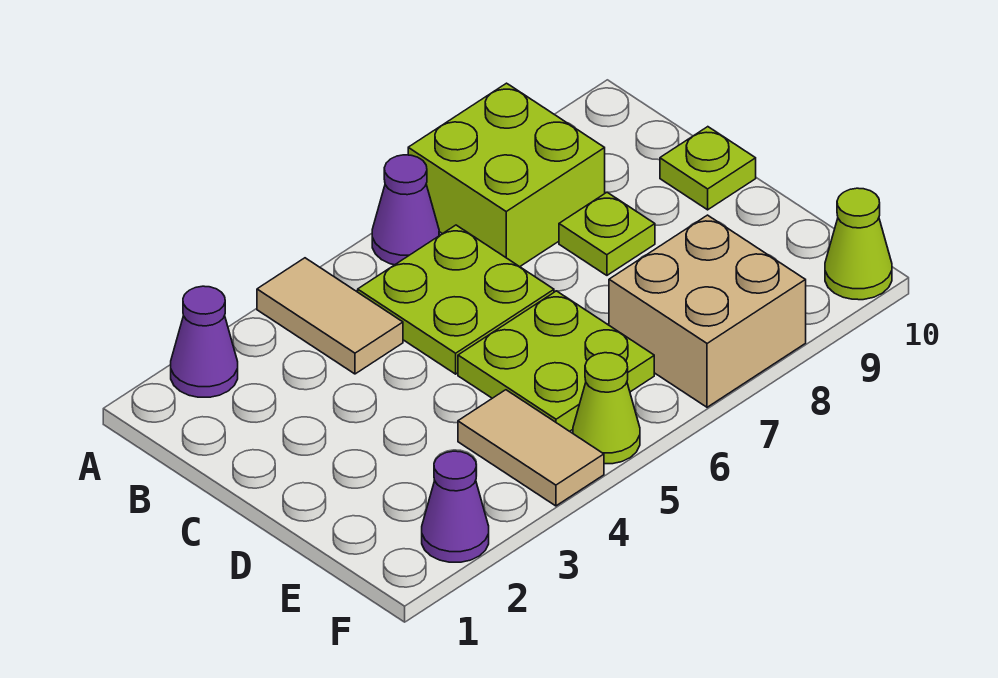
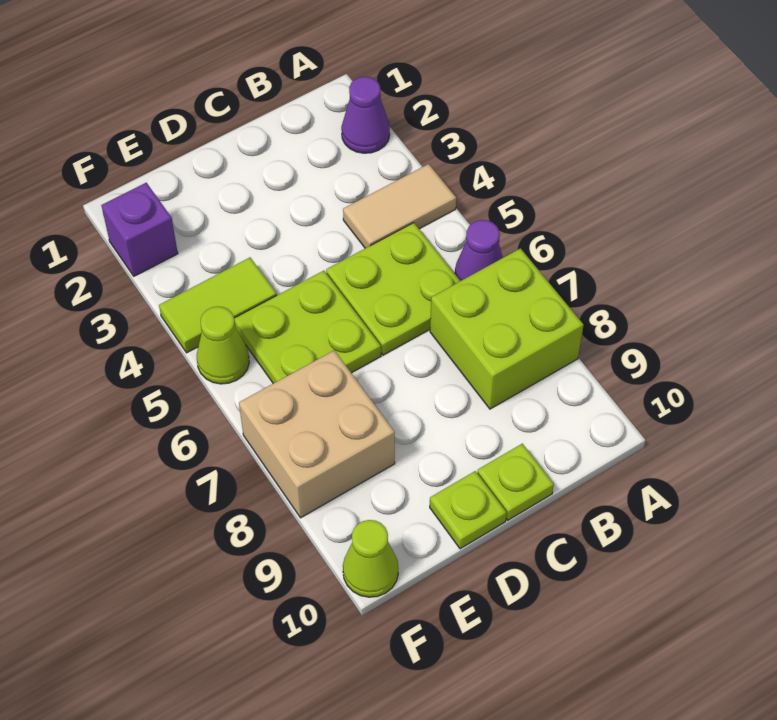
lime 1x1 plate [559,192,655,275] -> lime 1x1 plate moved to [430,471,507,549]
tan 1x2 tile [458,390,604,506] -> lime 1x2 tile [159,258,277,353]
purple 1x1 cone [422,451,489,562] -> purple 1x1 brick [101,183,178,276]

